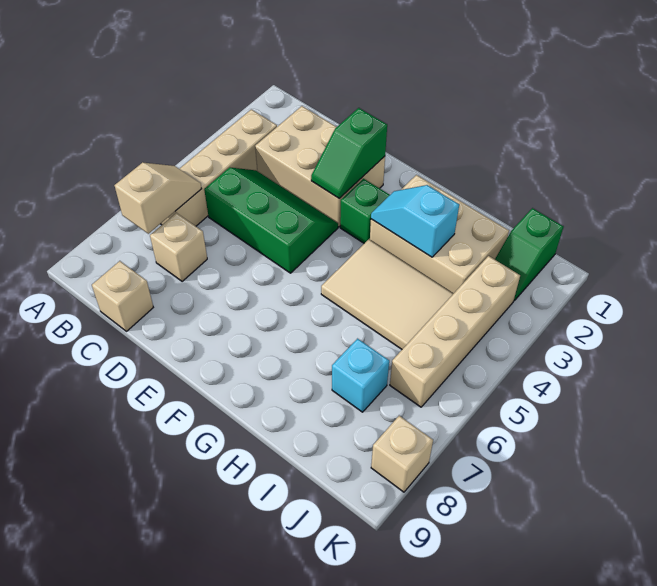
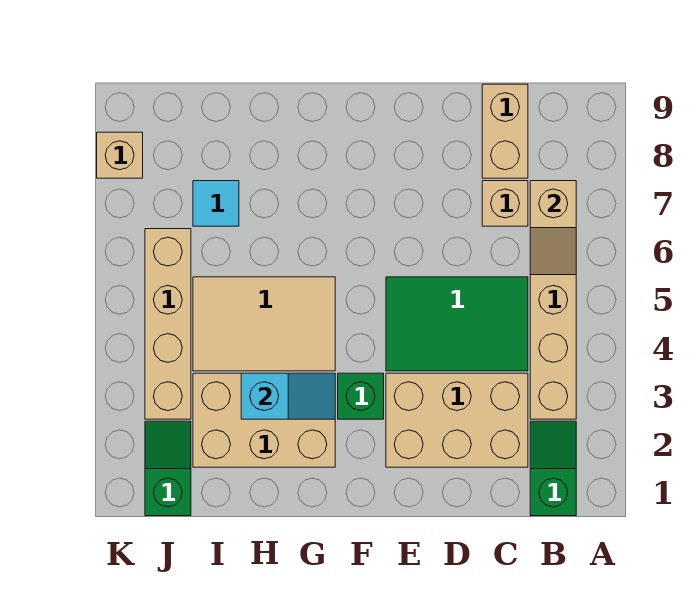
green 2x3 slope [204,167,338,273] -> green 2x3 tile [386,277,528,371]
tan 1x1 brick [92,261,153,331] -> tan 1x2 brick [482,84,528,178]
green 1x2 slope [311,108,387,198] -> green 1x2 slope moved to [530,421,576,516]
cyan 1x1 brick [332,339,389,412] -> cyan 1x1 tile [193,181,239,226]

